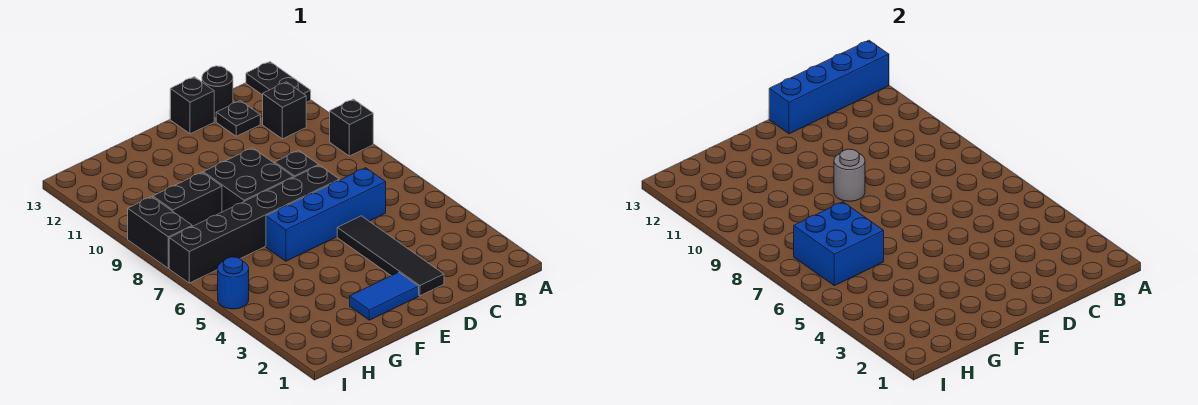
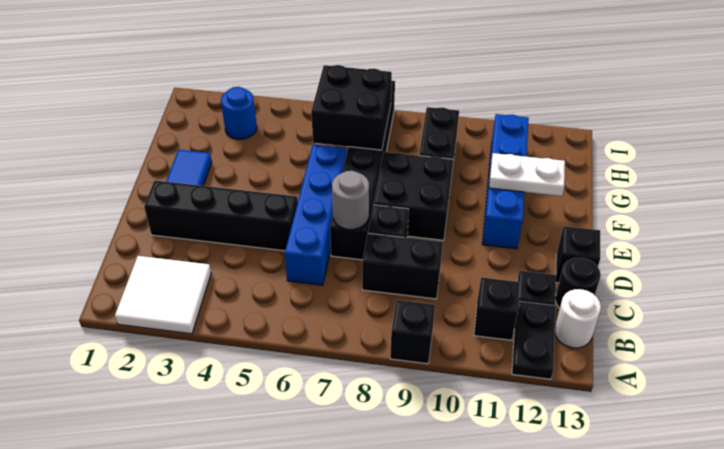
none -> white 2x2 tile [115,256,211,334]
black 1x2 plate [246,62,311,103] -> black 1x2 plate turned to [512,301,555,379]
blue 1x4 brick [769,40,889,134] -> blue 1x4 brick moved to [482,114,529,249]
none -> white 1x1 round brick [554,289,601,348]
black 1x4 tile [337,216,444,296] -> black 1x4 brick [144,180,298,251]
grey 1x1 round brick [834,149,865,201] -> grey 1x1 round brick moved to [332,171,369,229]
none -> white 1x2 plate [489,153,565,196]
blue 2x2 brick [794,202,884,286] -> black 2x2 brick [311,65,392,150]
blue 1x1 round brick [218,257,249,309] -> blue 1x1 round brick moved to [221,87,257,139]
black 1x2 brick [128,197,192,268] -> black 1x2 brick moved to [362,233,443,299]

